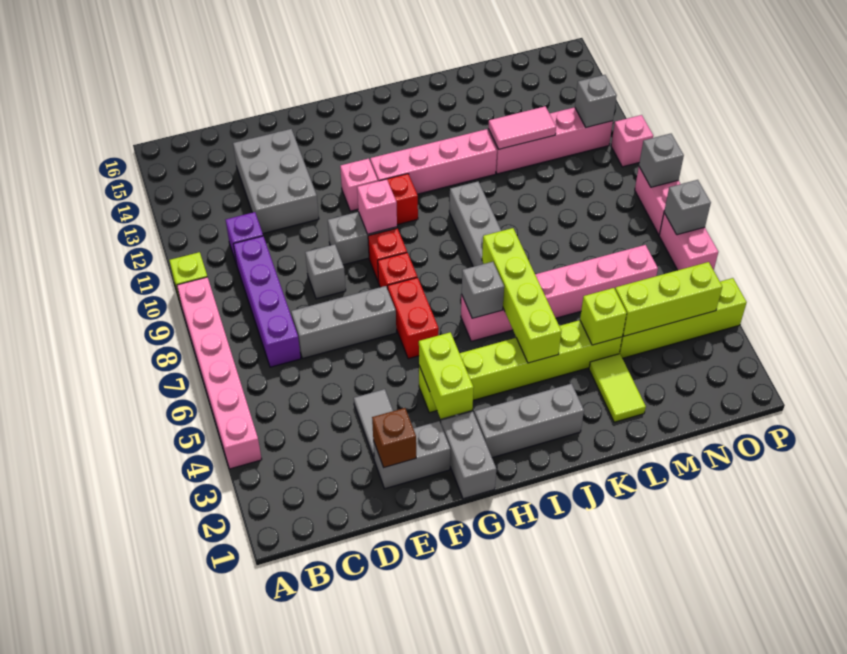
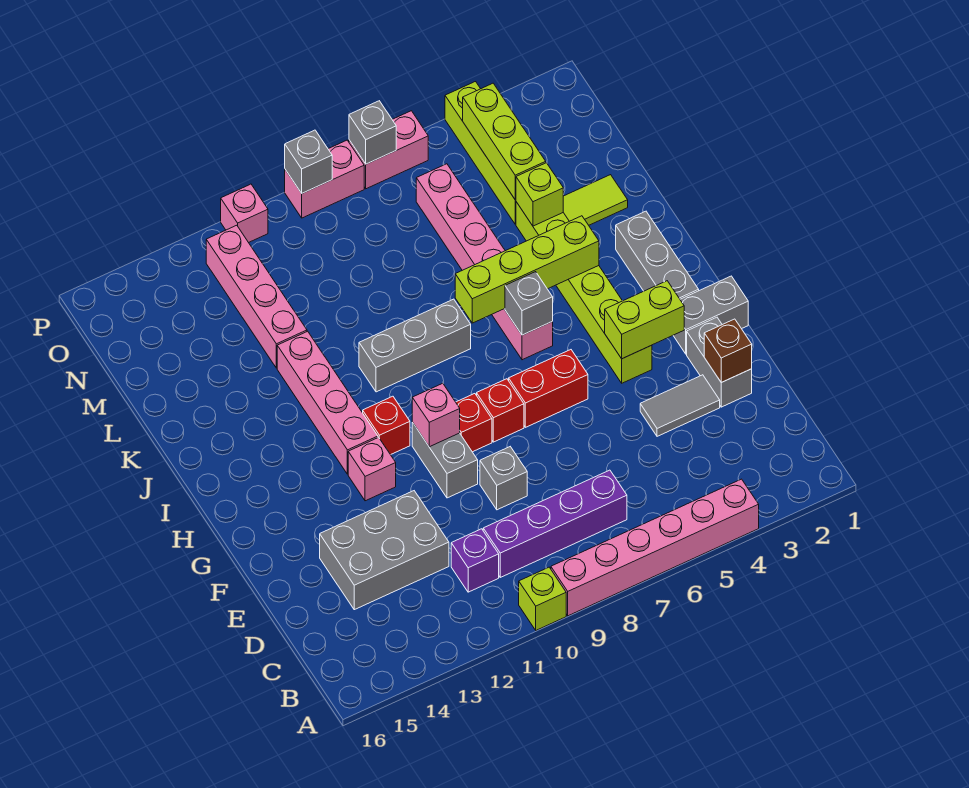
grey 1x3 brick [291,286,396,358] -> none
pink 1x2 tile [488,106,556,149] -> none
grey 1x1 brick [575,75,617,127] -> none

